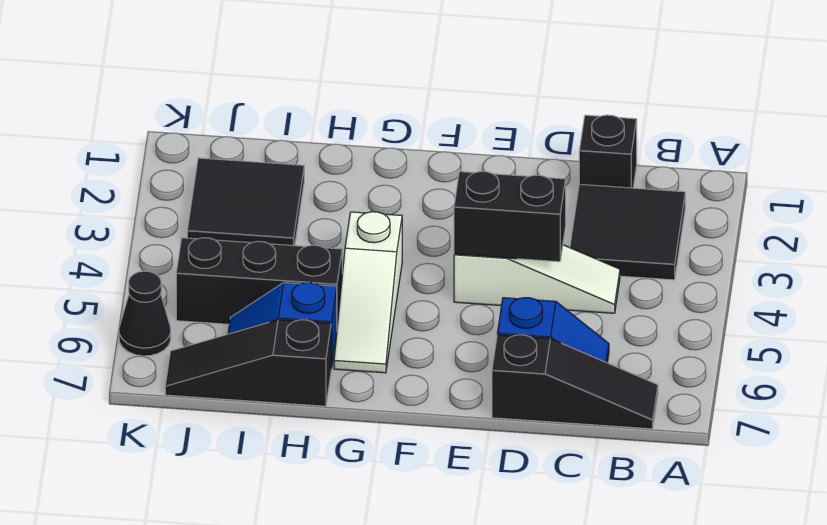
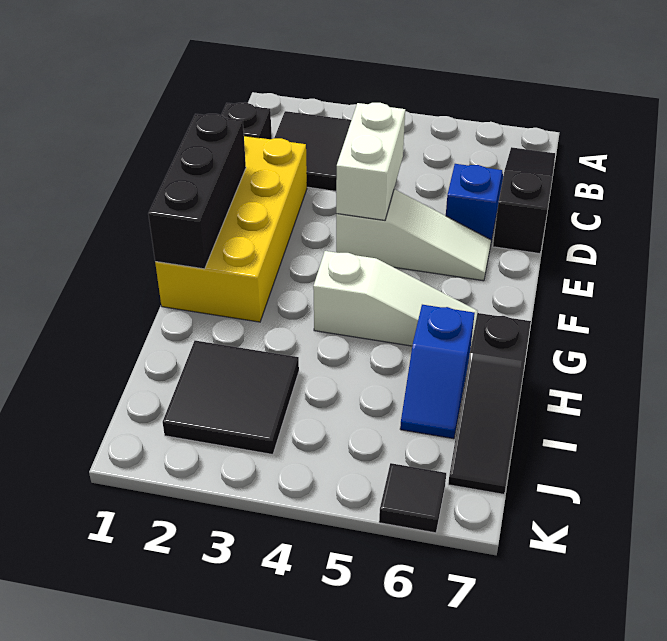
white 1x3 slope [454,245,620,313] -> white 1x3 slope turned to [336,189,491,281]
none -> yellow 2x4 brick [155,136,307,322]
black 1x2 brick [454,171,566,262] -> white 1x2 brick [336,103,405,220]
black 1x3 brick [176,238,342,326] -> black 1x3 brick moved to [148,114,246,269]
black 1x1 cone [119,271,171,356] -> black 1x1 tile [379,463,446,533]

